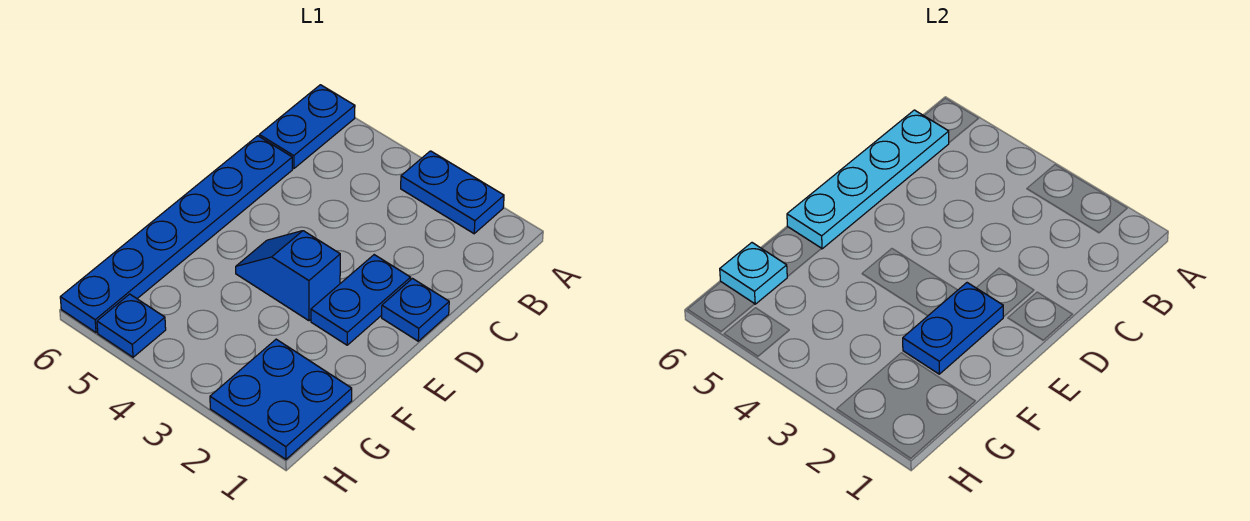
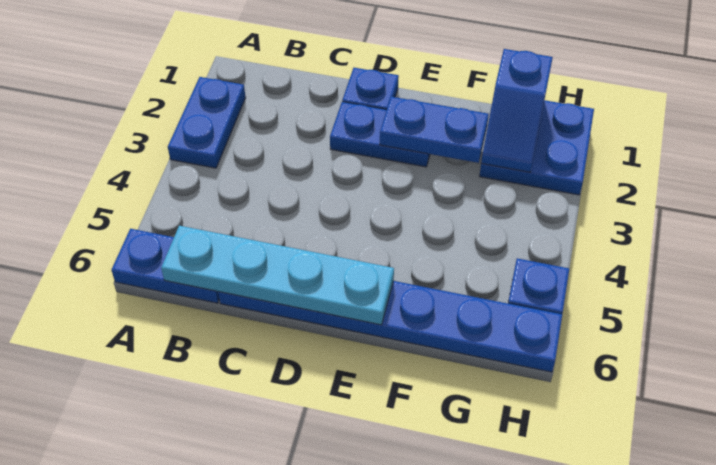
blue 1x2 slope [236,231,340,321] -> blue 1x2 slope moved to [481,49,553,172]
cyan 1x1 plate [720,243,787,304] -> none

